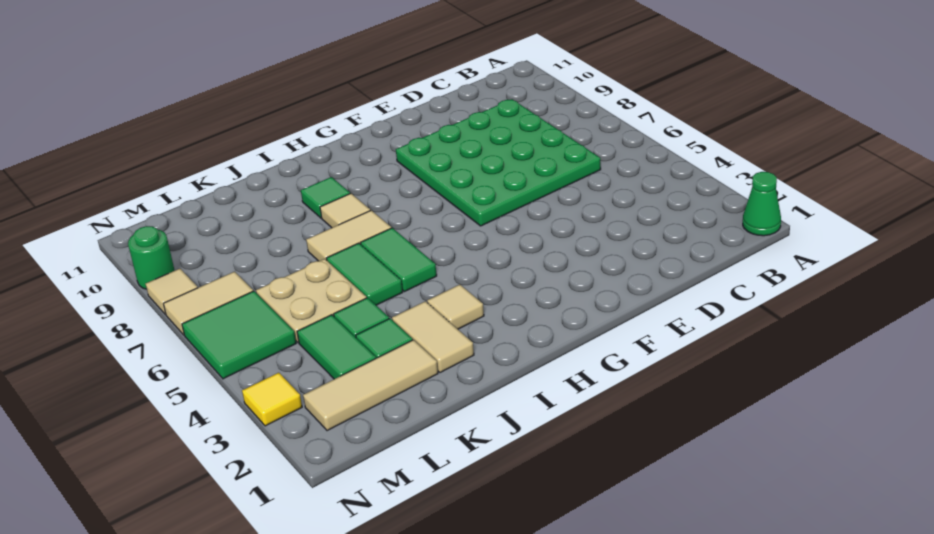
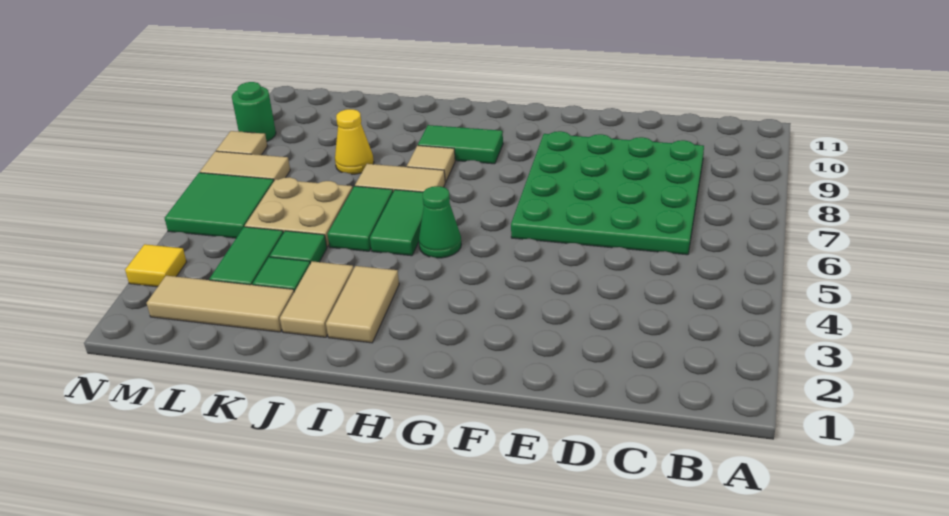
green 1x1 cone [743,172,781,236] -> green 1x1 cone moved to [419,186,461,258]
tan 1x1 tile [427,284,484,329] -> tan 1x2 tile [326,266,399,343]
green 1x1 tile [301,177,350,218] -> green 1x2 tile [418,125,503,164]
none -> yellow 1x1 cone [335,109,374,174]

